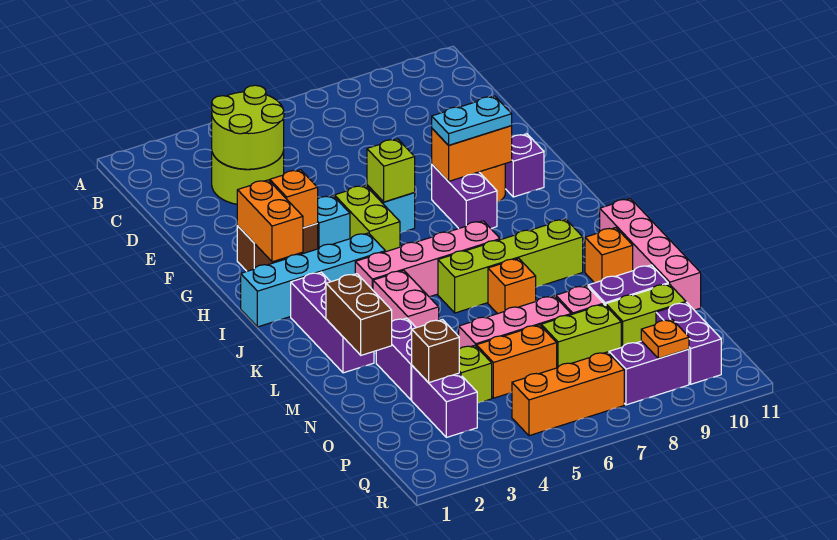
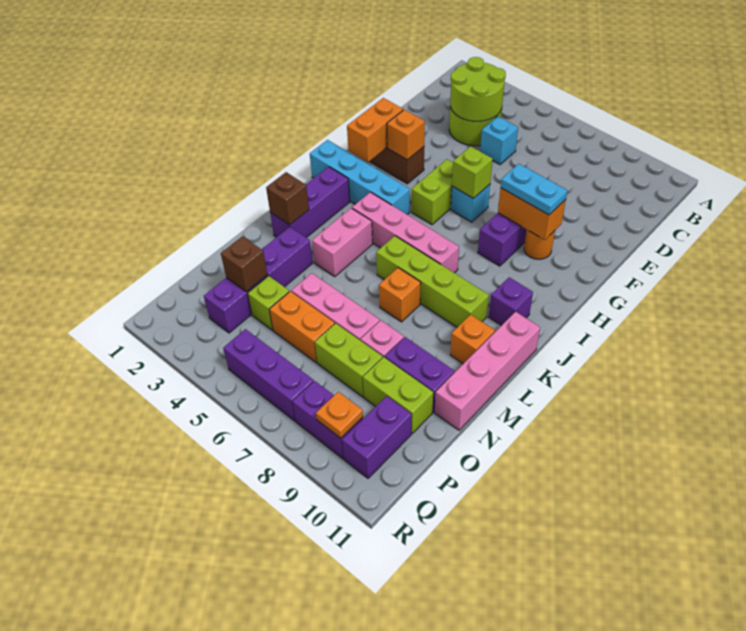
cyan 1x1 brick [317,196,350,249] -> cyan 1x1 brick moved to [480,116,518,164]
purple 1x1 brick [505,134,544,197] -> purple 1x1 brick moved to [489,277,533,326]
brown 1x2 brick [326,274,392,355] -> brown 1x1 brick [266,172,309,225]
orange 1x3 brick [512,352,624,436] -> purple 1x3 brick [223,329,314,421]

